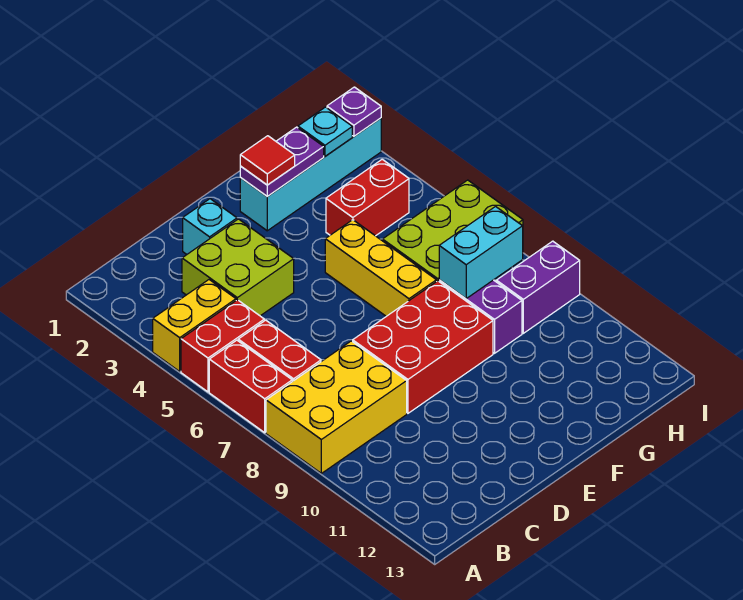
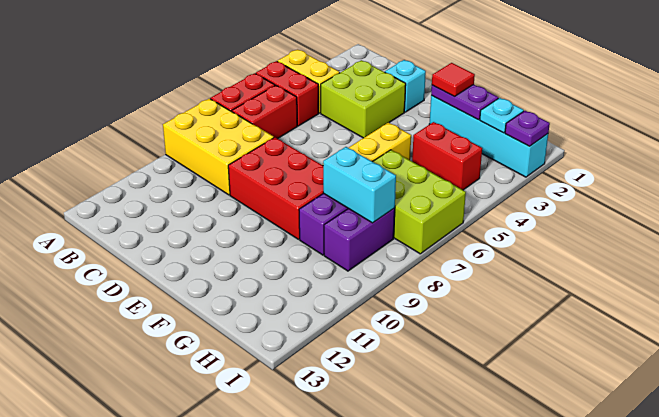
purple 1x2 brick [496,241,580,333] -> purple 1x2 brick turned to [324,208,395,271]

